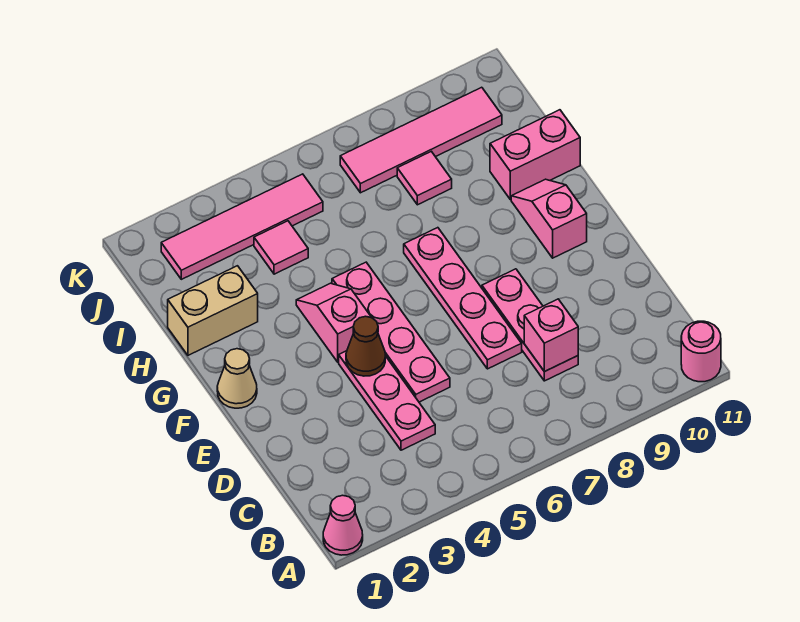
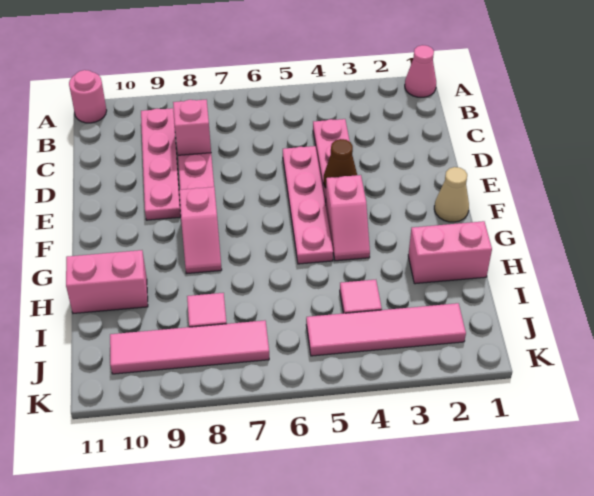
pink 1x4 plate [404,228,522,369] -> pink 1x4 plate moved to [141,108,181,220]
pink 1x2 slope [511,179,587,258] -> pink 1x2 slope moved to [179,187,222,274]
tan 1x2 brick [168,266,258,355] -> pink 1x2 brick [408,221,492,284]

